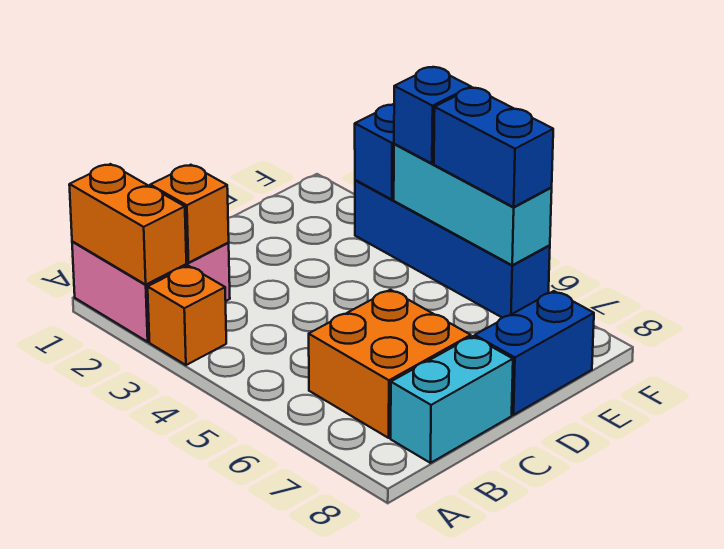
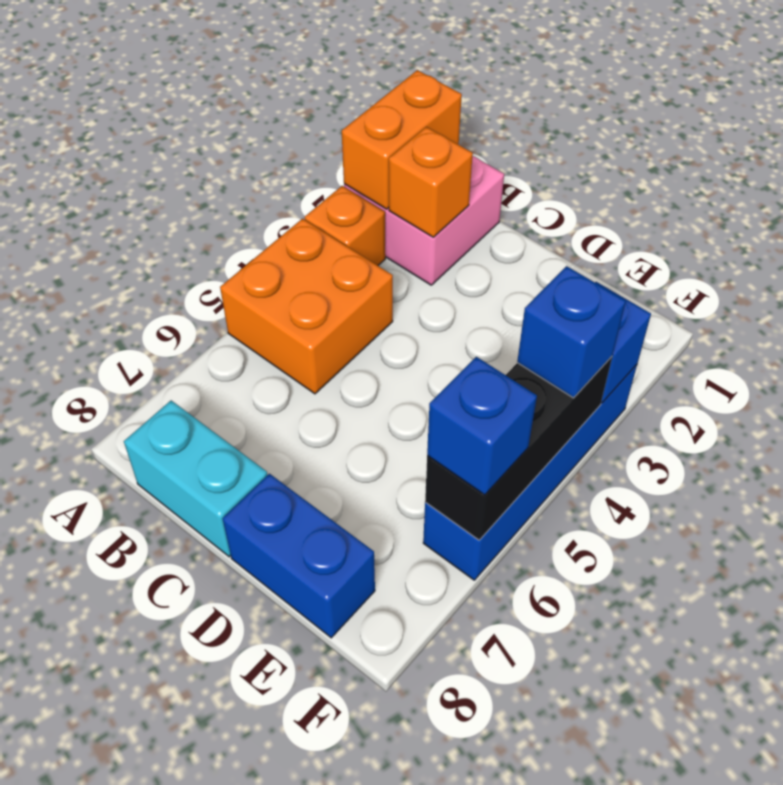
orange 2x2 brick [309,290,471,438] -> orange 2x2 brick moved to [220,219,393,394]
cyan 1x3 brick [394,144,552,265] -> black 1x3 brick [425,357,612,540]
blue 1x2 brick [434,88,553,207] -> blue 1x1 brick [427,357,537,495]

